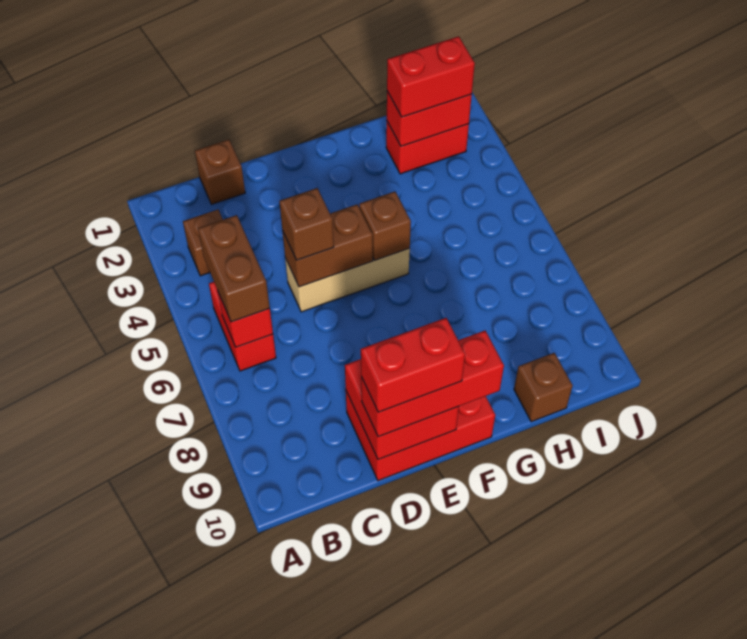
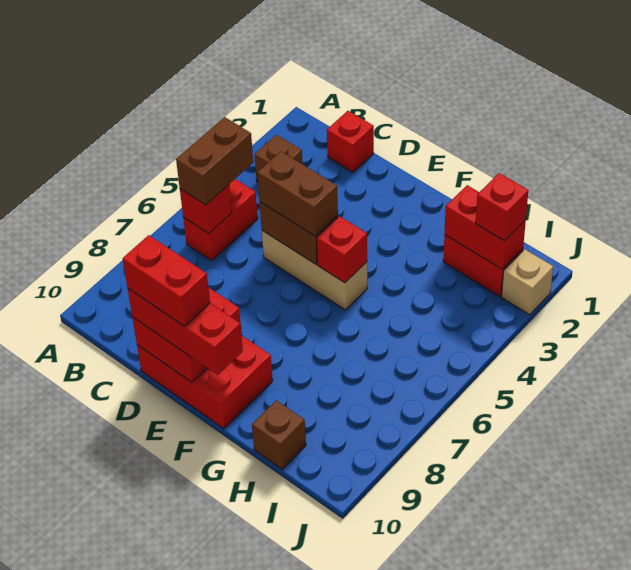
brown 1x1 brick [195,140,245,204] -> red 1x1 brick [327,111,374,172]
brown 1x1 brick [279,188,334,260] -> brown 1x2 brick [257,151,338,236]
brown 1x1 brick [359,192,411,260] -> red 1x1 brick [317,216,367,283]
red 1x2 brick [387,36,475,117] -> red 1x1 brick [476,173,529,241]
none -> tan 1x1 brick [501,249,553,315]

